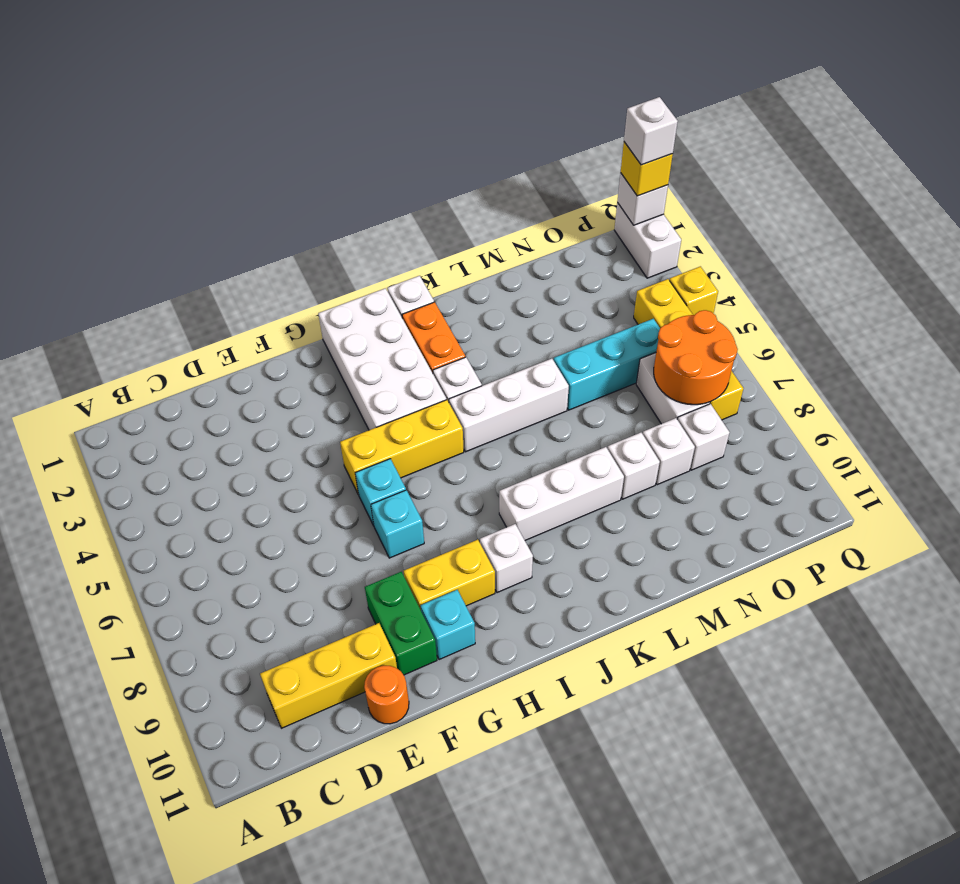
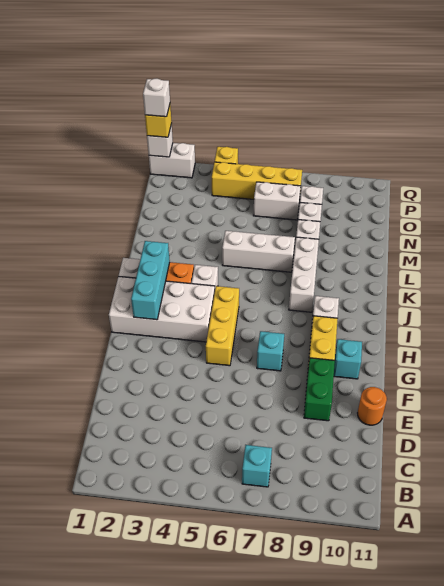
yellow 1x3 brick [260,623,397,728] -> none
green 1x2 brick [365,572,437,675] -> green 1x2 brick turned to [304,358,335,421]
cyan 1x1 brick [355,459,406,526] -> cyan 1x1 brick moved to [242,445,272,487]
white 1x3 brick [449,359,569,452] -> white 1x3 brick turned to [222,231,295,272]
cyan 1x3 brick [554,319,660,410] -> cyan 1x3 brick moved to [131,241,170,320]
orange 2x2 round brick [654,310,738,405] -> none

